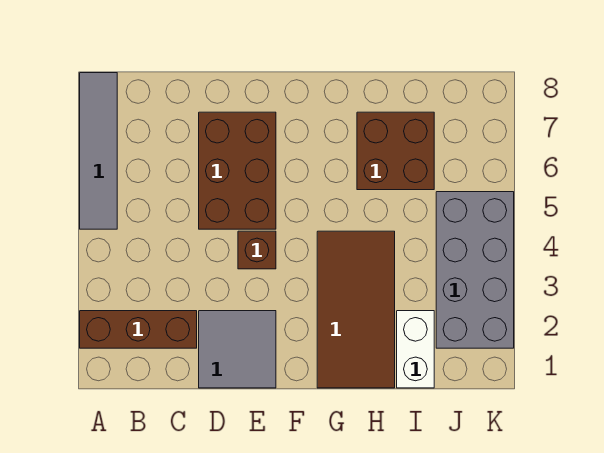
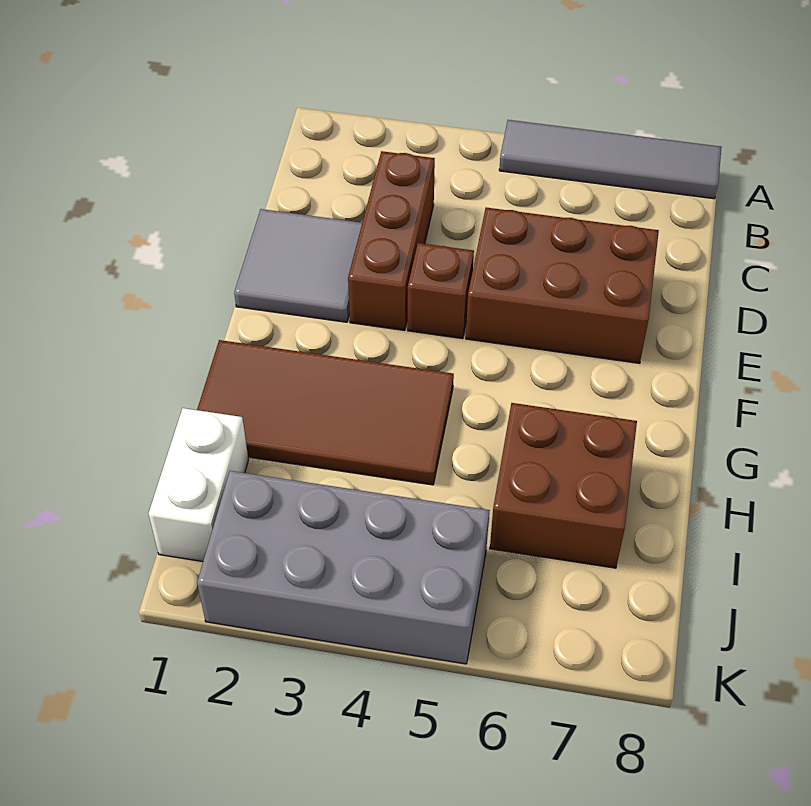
brown 1x3 brick [80,311,197,348] -> brown 1x3 brick moved to [348,151,435,330]
white 1x2 brick [397,311,434,388] -> white 1x2 brick turned to [149,408,249,561]

